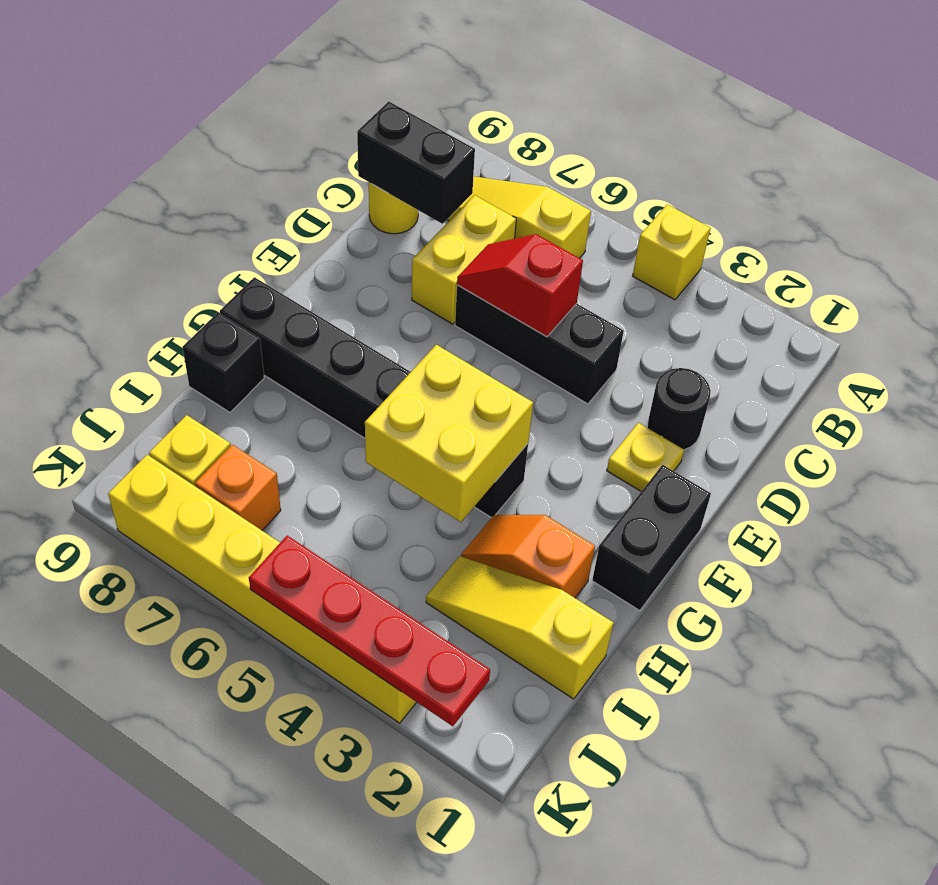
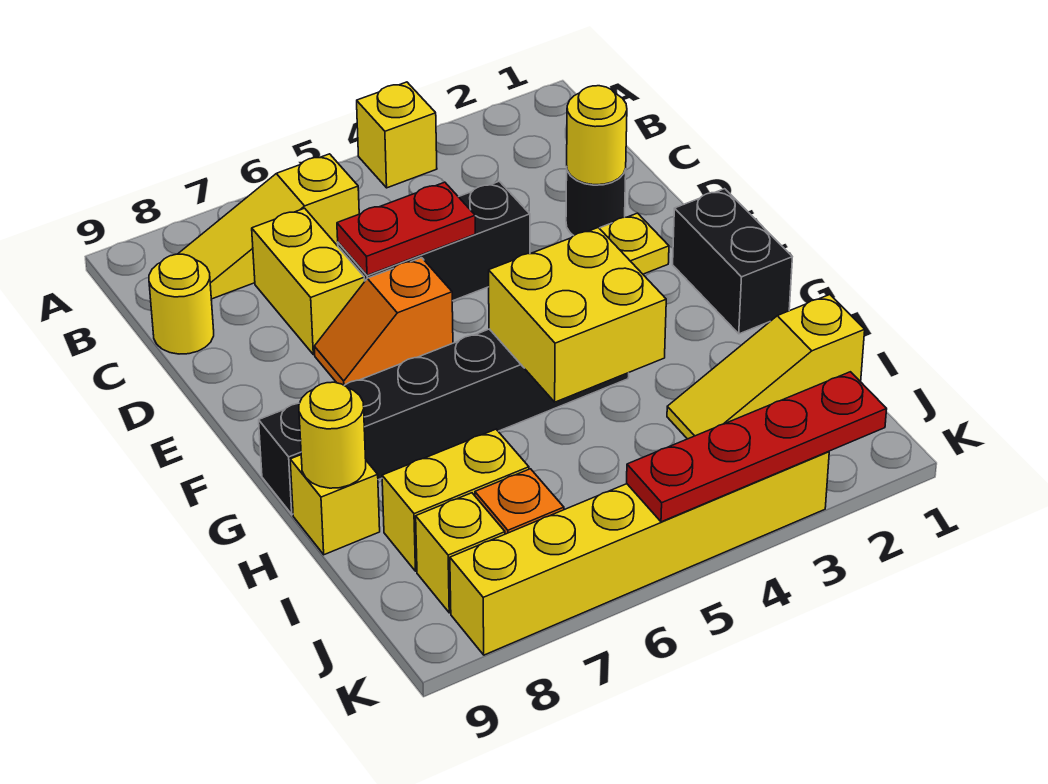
black 1x2 brick [357,102,475,224] -> none
none -> yellow 1x1 round brick [567,86,627,185]
red 1x2 slope [457,234,583,337] -> red 1x2 plate [337,182,475,275]
orange 1x2 slope [461,515,595,598] -> orange 1x2 slope moved to [314,258,453,385]
black 1x1 brick [183,313,264,412] -> yellow 1x1 brick [290,455,380,555]
none -> yellow 1x1 round brick [299,382,366,488]
none -> yellow 1x2 brick [382,429,529,571]

